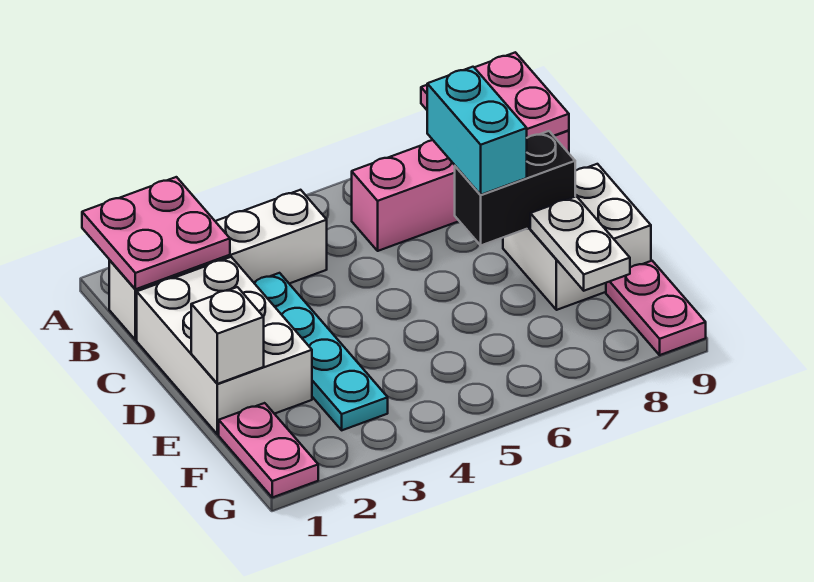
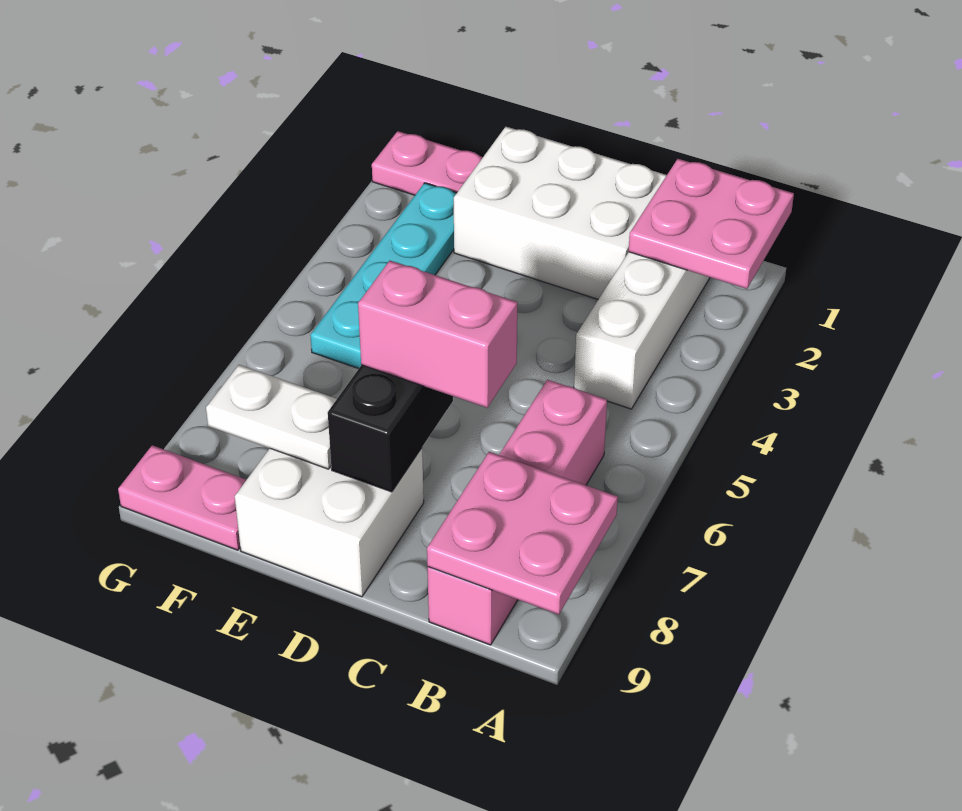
cyan 1x4 plate [254,273,388,430] -> cyan 1x4 plate turned to [310,183,456,369]
cyan 1x2 brick [427,67,527,195] -> pink 1x2 brick [358,261,517,408]
white 1x1 brick [191,287,264,384] -> none

